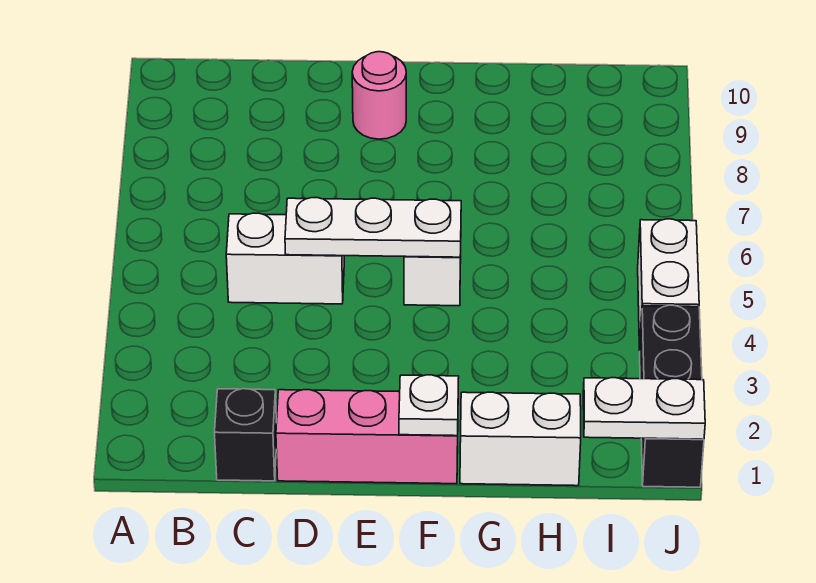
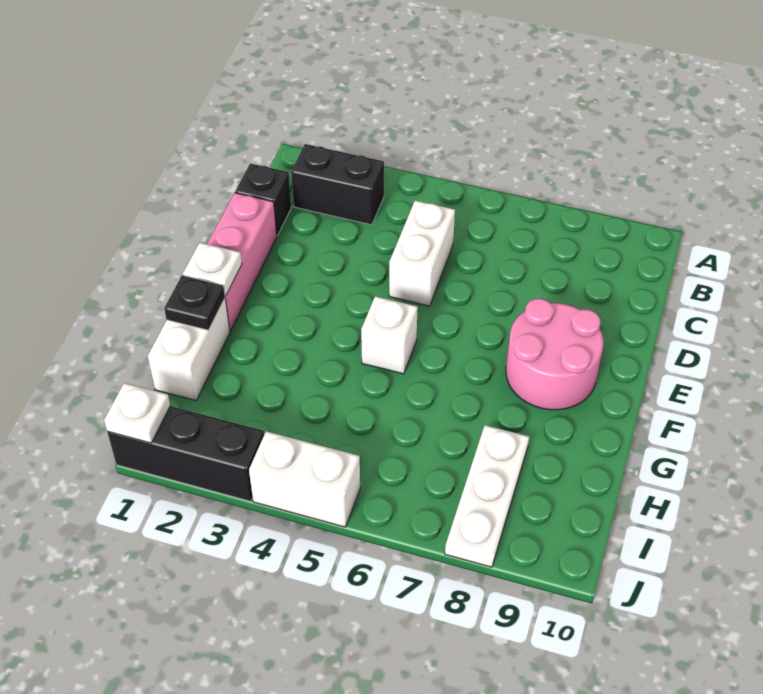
none -> black 1x2 brick [291,144,384,225]
white 1x3 plate [285,198,461,257] -> white 1x3 plate moved to [445,425,529,567]
pink 1x1 round brick [352,52,406,139] -> pink 2x2 round brick [506,299,604,410]
none -> black 1x1 plate [164,275,225,330]
white 1x2 plate [583,378,705,439] -> white 1x1 plate [104,383,170,443]

